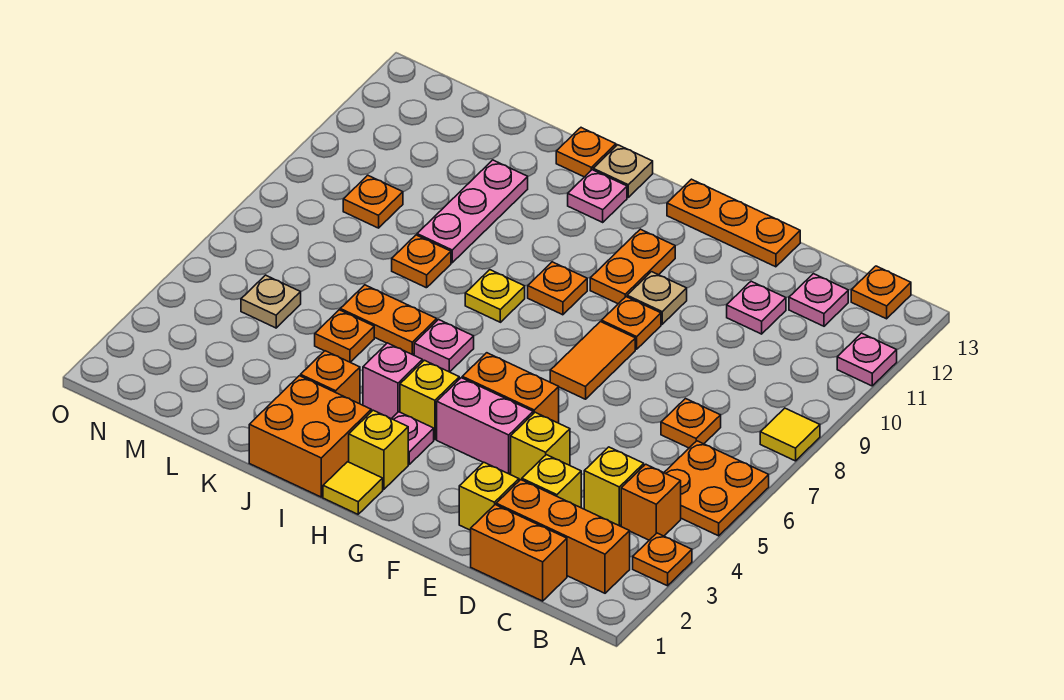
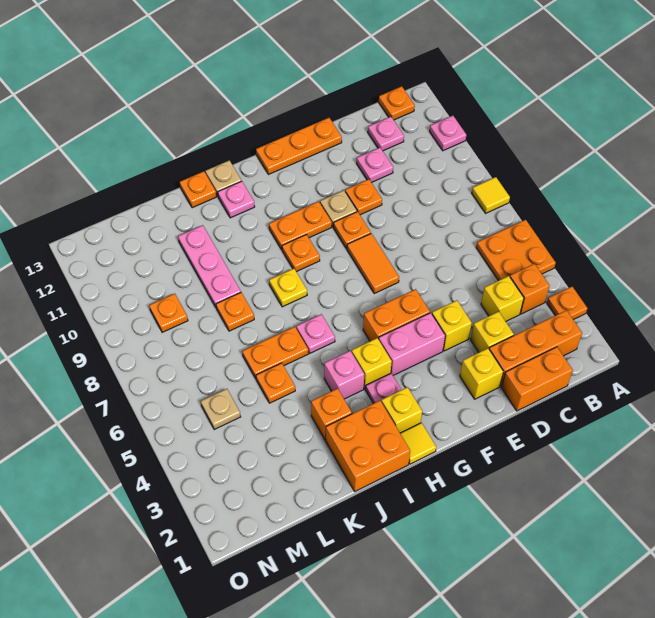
orange 1x1 plate [661,399,721,448] -> orange 1x1 plate moved to [345,179,382,215]
orange 1x2 plate [590,229,675,304] -> orange 1x2 plate turned to [269,201,332,250]

